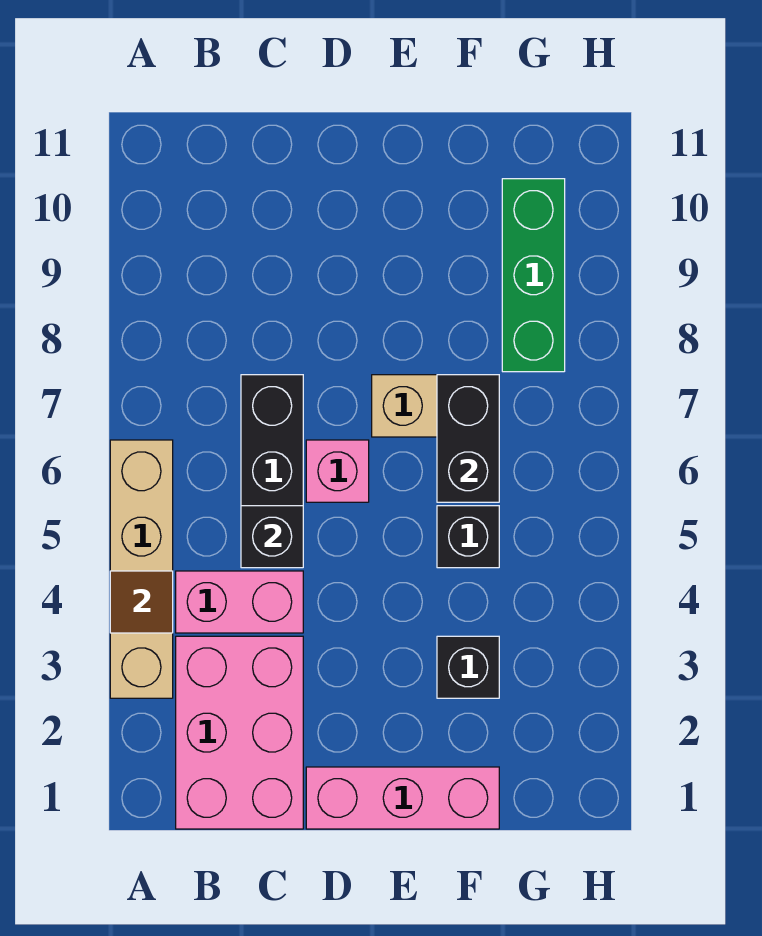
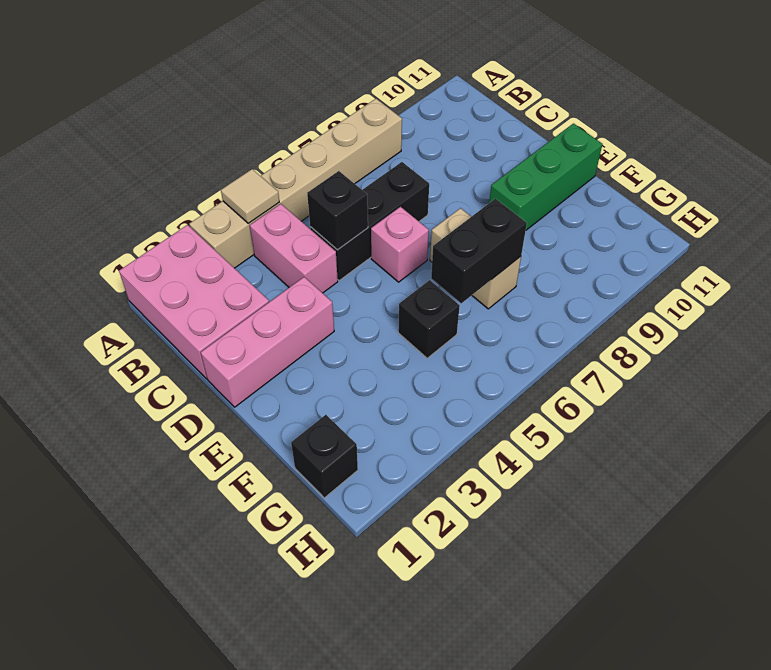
tan 1x4 brick [110,440,173,698] -> tan 1x6 brick [189,99,402,268]
brown 1x1 tile [110,571,173,633] -> tan 1x1 tile [221,169,279,223]
pink 2x3 brick [176,636,303,829] -> pink 2x3 brick turned to [119,225,269,379]
pink 1x3 brick [306,767,499,829] -> pink 1x3 brick turned to [201,277,334,407]
black 1x1 brick [437,636,499,698] -> black 1x1 brick moved to [291,415,358,498]
green 1x3 brick [502,179,565,372] -> green 1x3 brick moved to [489,124,602,230]

